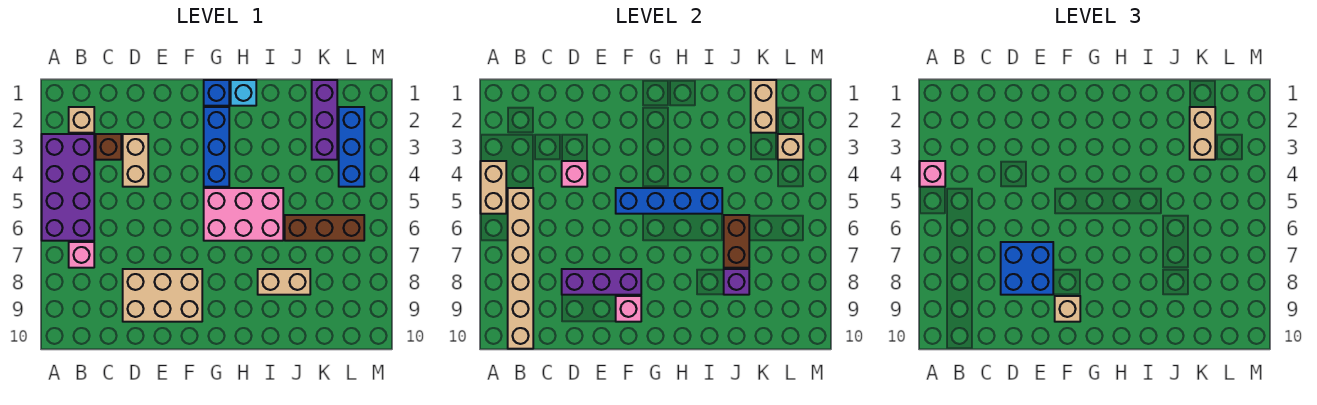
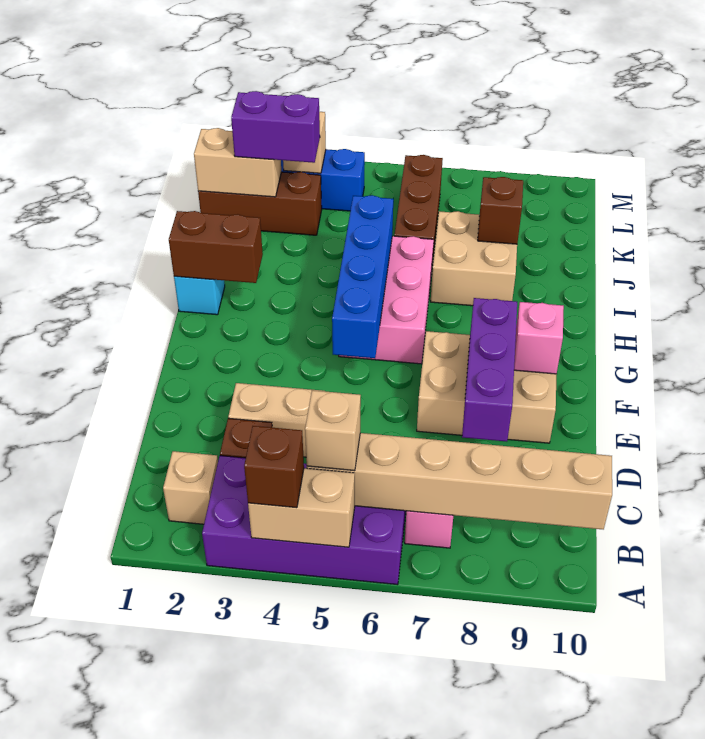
pink 1x1 brick [920,161,945,187] -> brown 1x1 brick [244,426,304,508]
pink 1x1 brick [562,161,587,187] -> none
blue 2x2 brick [1001,242,1053,295] -> none
tan 2x3 brick [123,269,202,322] -> tan 2x3 brick turned to [417,331,557,443]
tan 1x1 brick [1055,296,1080,322] -> tan 1x1 brick moved to [305,390,361,471]
blue 1x1 brick [204,80,229,106] -> none
blue 1x3 brick [204,107,229,187] -> none
tan 1x2 brick [258,269,310,295] -> tan 2x2 brick [431,211,517,306]
brown 1x2 brick [724,215,749,268] -> brown 1x2 brick moved to [169,211,263,283]
purple 1x1 brick [724,269,749,295] -> brown 1x1 brick [478,177,523,244]
purple 1x3 brick [312,80,337,160] -> brown 1x3 brick [198,172,322,235]
tan 1x2 brick [1190,107,1215,160] -> purple 1x2 brick [231,91,320,163]

